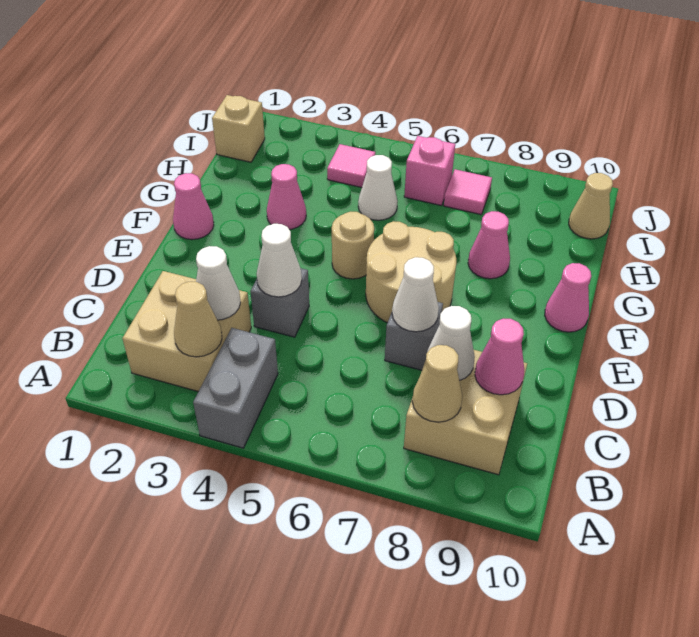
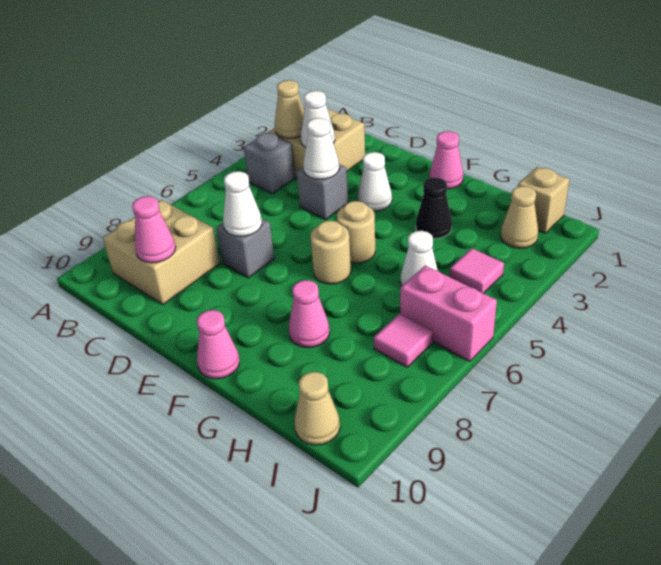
grey 1x2 brick [193,328,278,448] -> grey 1x1 brick [244,133,295,194]
tan 1x1 cone [412,345,462,422] -> tan 1x1 cone moved to [501,186,538,248]
white 1x1 cone [427,306,475,381] -> white 1x1 cone moved to [357,152,392,211]
tan 2x2 round brick [366,221,456,323] -> tan 1x1 round brick [310,221,351,284]
pink 1x1 cone [267,164,306,229] -> black 1x1 cone [416,178,452,239]
pink 1x1 brick [404,136,455,206] -> pink 1x2 brick [400,266,497,361]

